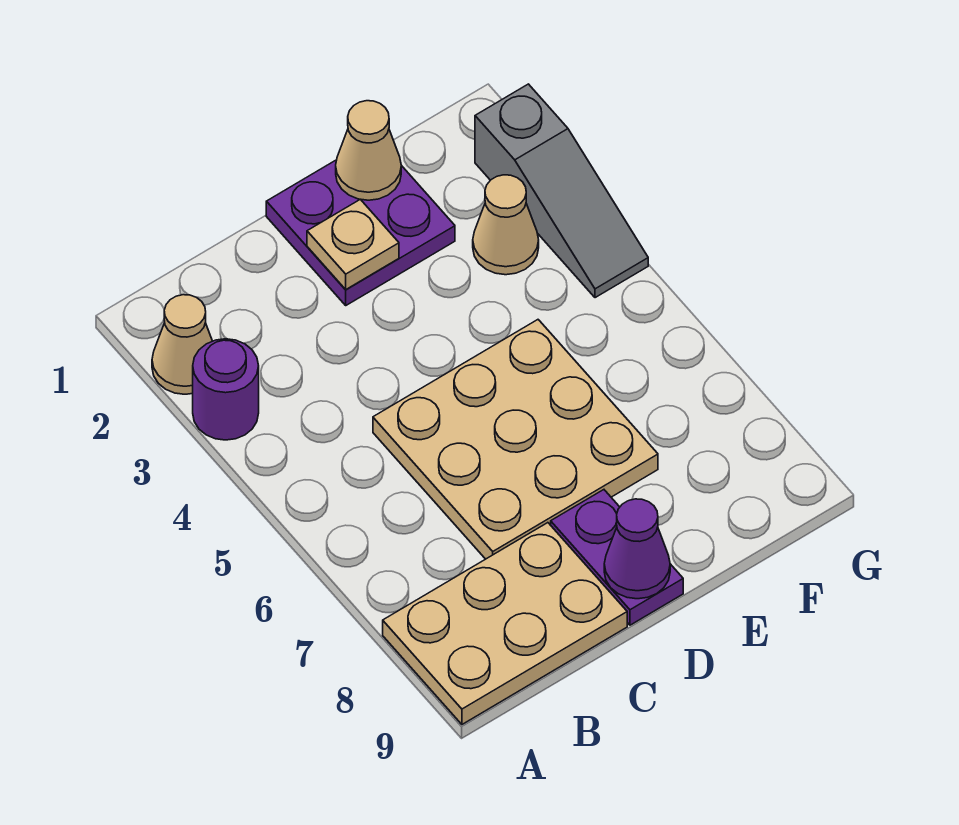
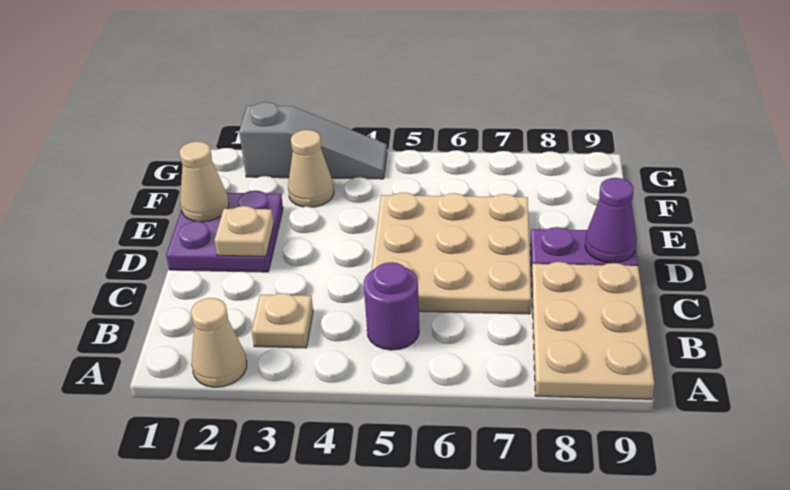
purple 1x1 round brick [193,339,259,440] -> purple 1x1 round brick moved to [364,262,419,350]
none -> tan 1x1 plate [252,293,313,348]

